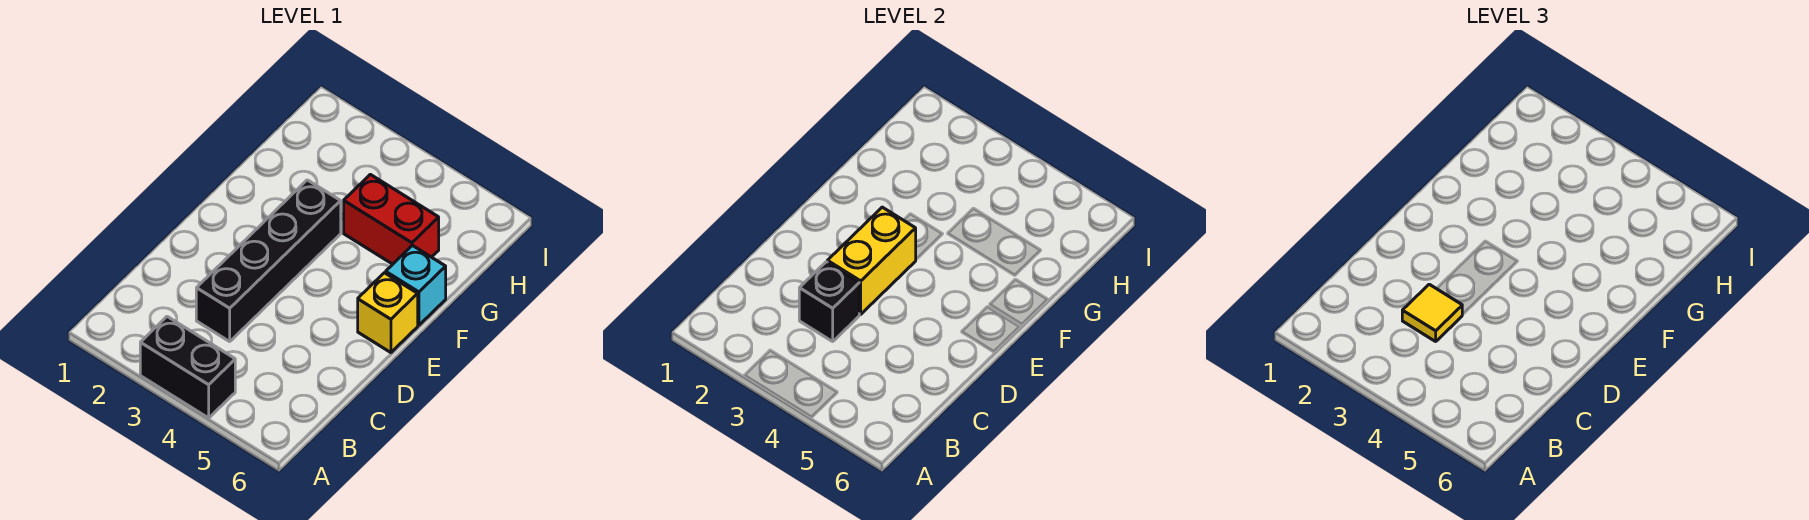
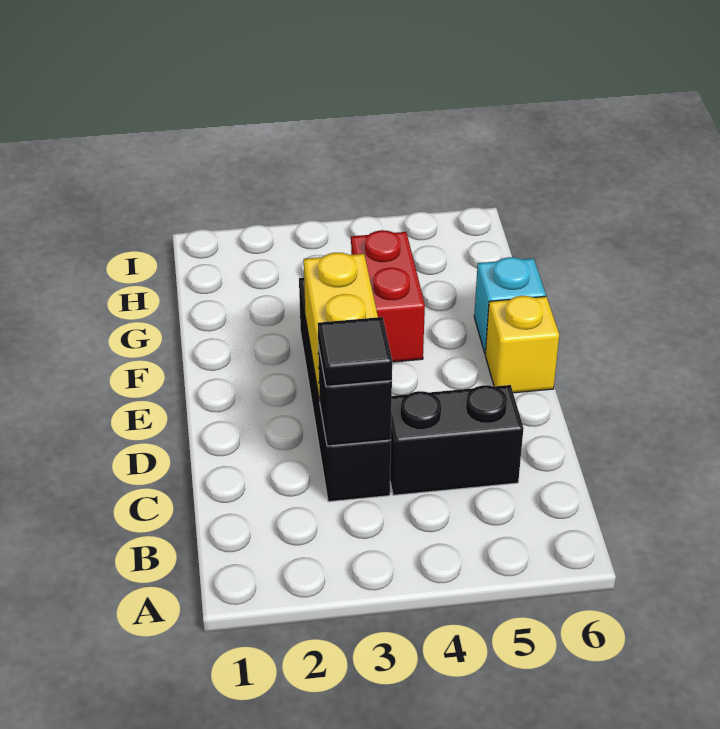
black 1x2 brick [140,317,235,418] -> black 1x2 brick moved to [390,385,524,495]
yellow 1x1 tile [1402,284,1462,341] -> black 1x1 tile [318,317,392,387]
red 1x2 brick [344,174,439,264] -> red 1x2 brick turned to [351,230,425,362]

